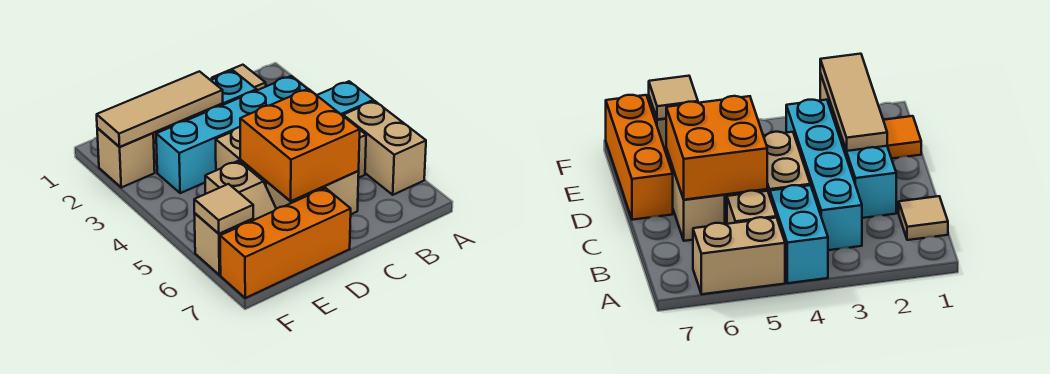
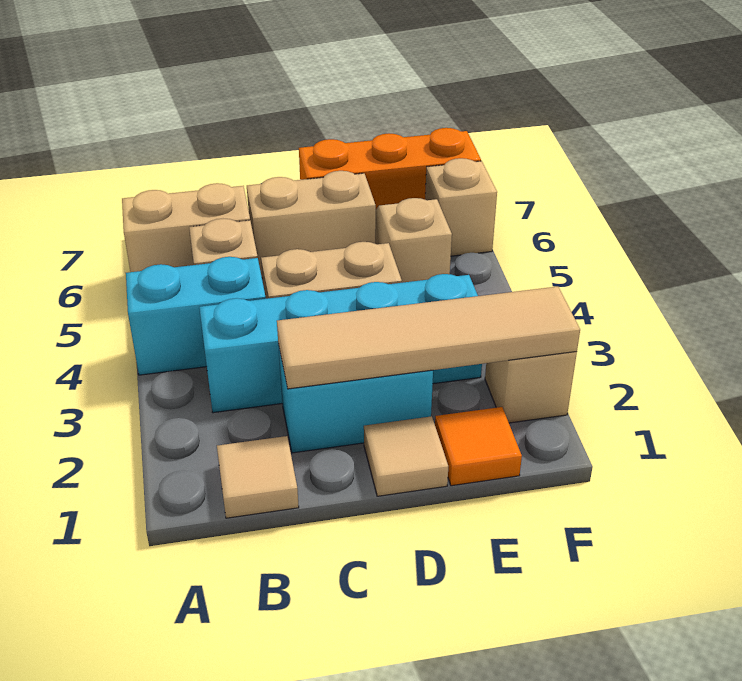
tan 1x2 brick [343,101,426,195] -> tan 1x2 brick turned to [122,183,250,272]
orange 2x2 brick [240,89,360,201] -> none
tan 1x3 tile [97,71,223,147] -> tan 1x4 tile [277,287,580,389]
tan 1x1 tile [194,184,253,234] -> tan 1x1 tile moved to [364,416,448,496]

